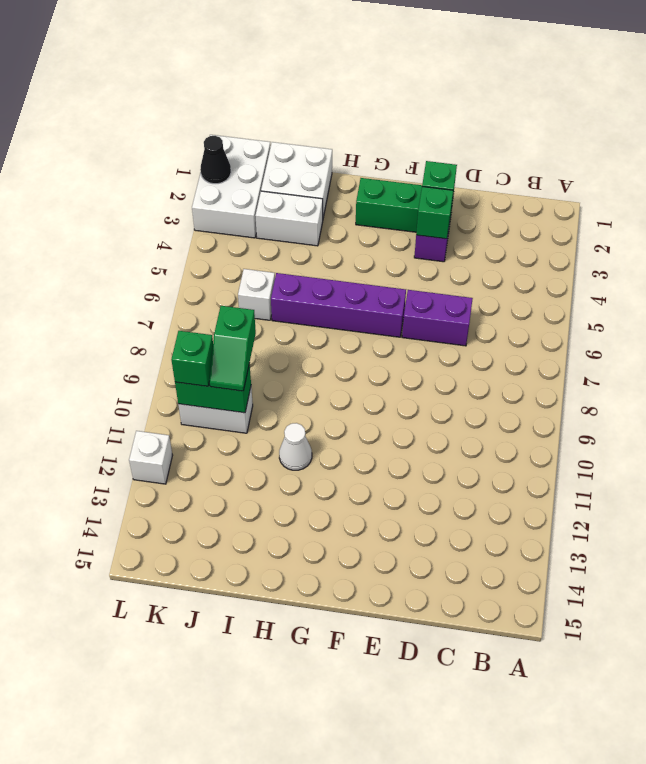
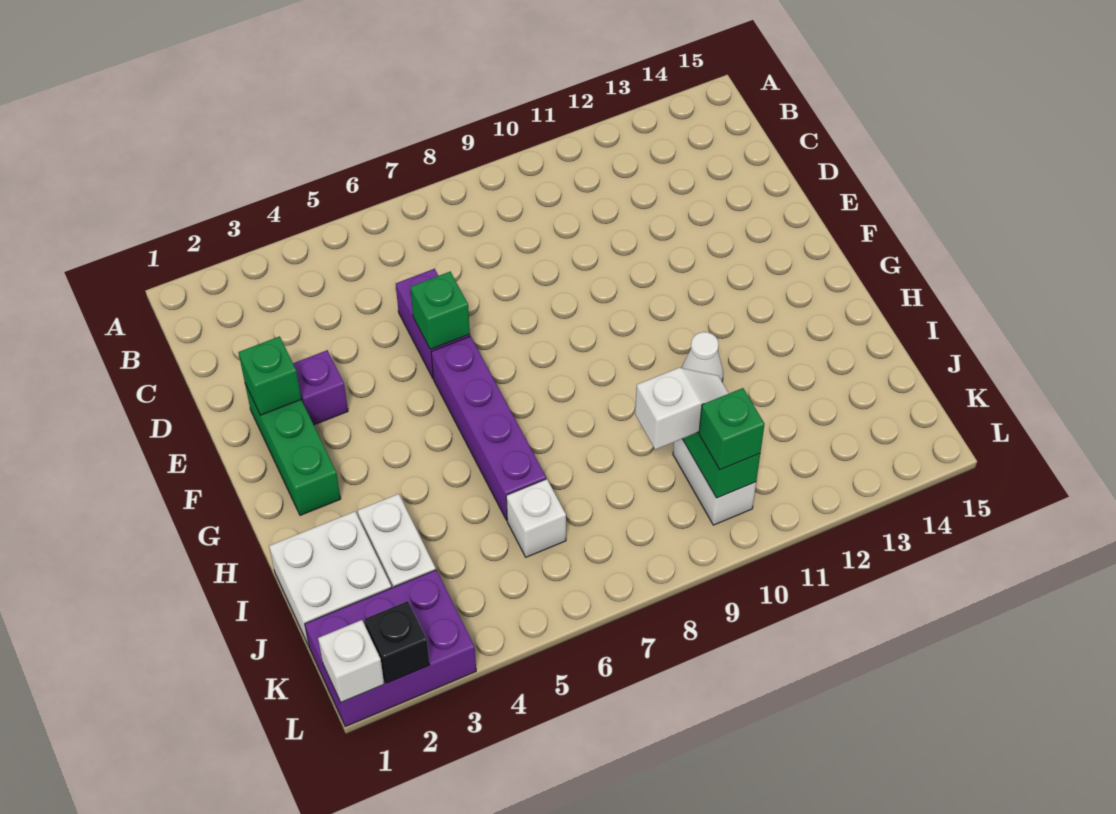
green 1x1 brick [416,187,453,239] -> green 1x1 brick moved to [410,272,470,349]
green 1x2 slope [209,306,256,391] -> white 1x2 slope [635,368,729,450]
white 2x3 brick [192,135,270,238] -> purple 2x3 brick [305,570,476,727]
black 1x1 cone [200,136,231,184] -> black 1x1 brick [364,601,430,683]
white 1x1 brick [129,431,173,484] -> white 1x1 brick moved to [318,620,384,702]

